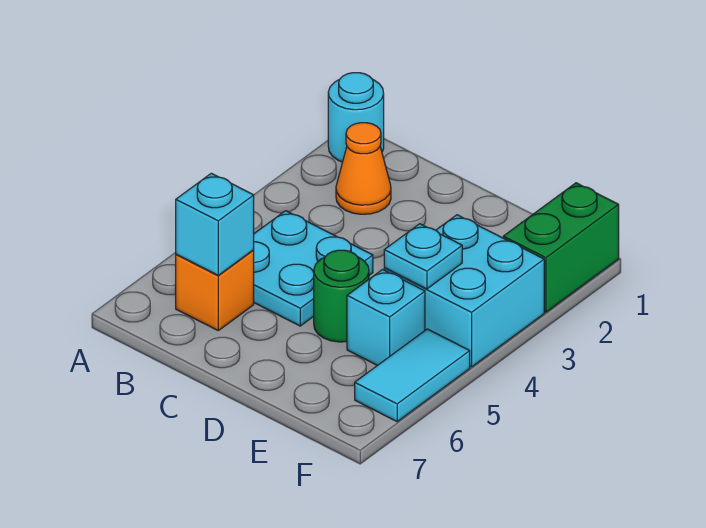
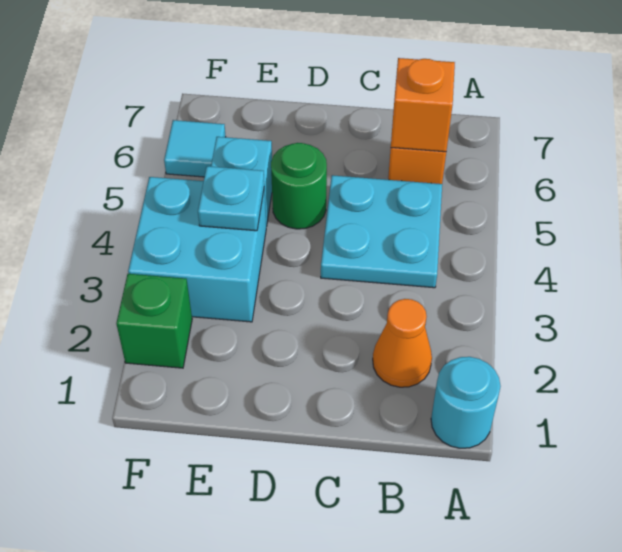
cyan 1x1 brick [176,173,254,275] -> orange 1x1 brick [391,58,455,152]
green 1x2 brick [503,183,619,312] -> green 1x1 brick [116,274,192,368]
cyan 1x2 tile [355,329,470,421] -> cyan 1x1 tile [164,120,226,177]

